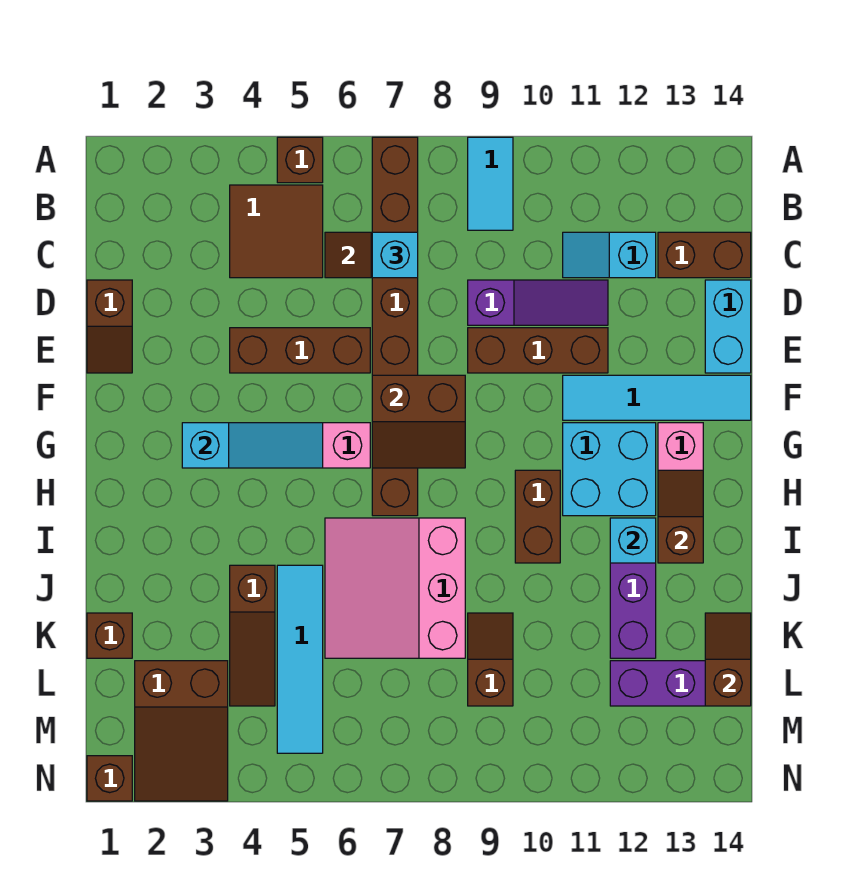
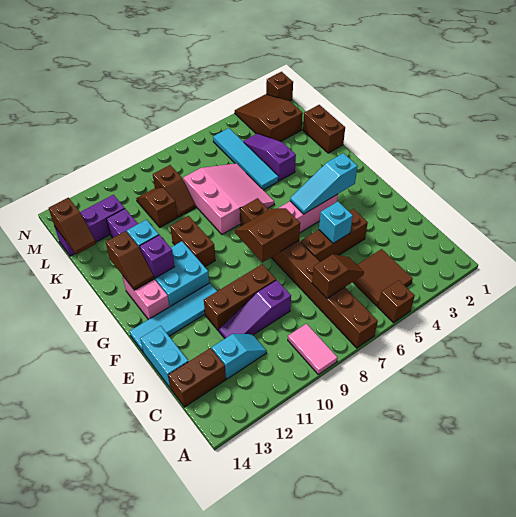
cyan 1x2 tile [468,137,513,230] -> pink 1x2 tile [288,324,337,374]
cyan 1x1 brick [372,232,418,278] -> cyan 1x1 brick moved to [319,202,353,243]
brown 1x2 slope [87,280,132,373] -> brown 1x2 slope moved to [136,188,177,227]
none -> purple 1x1 brick [140,235,175,278]
brown 1x3 slope [230,565,275,706] -> purple 1x3 slope [243,133,296,181]
brown 1x1 brick [87,613,132,658] -> brown 1x2 brick [303,105,345,153]

